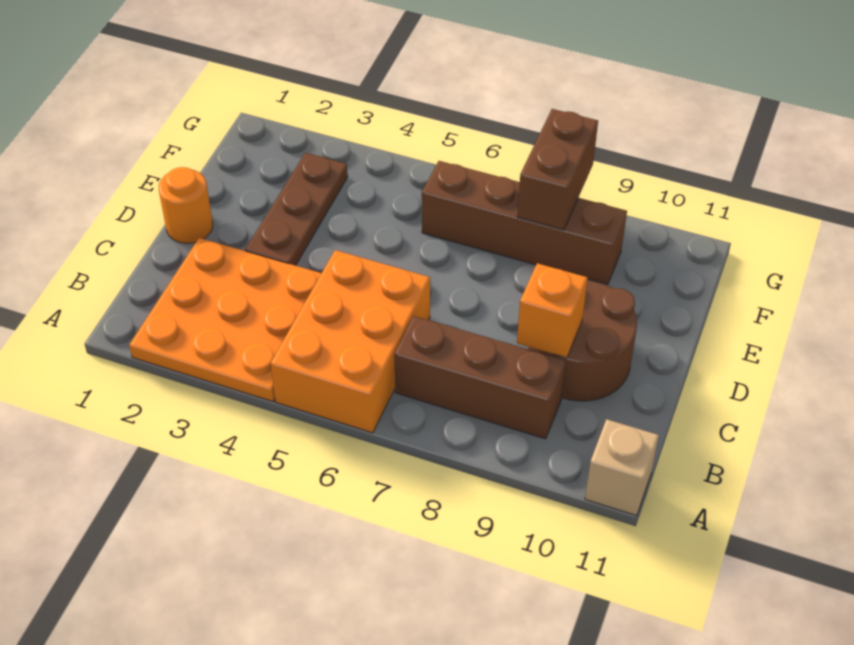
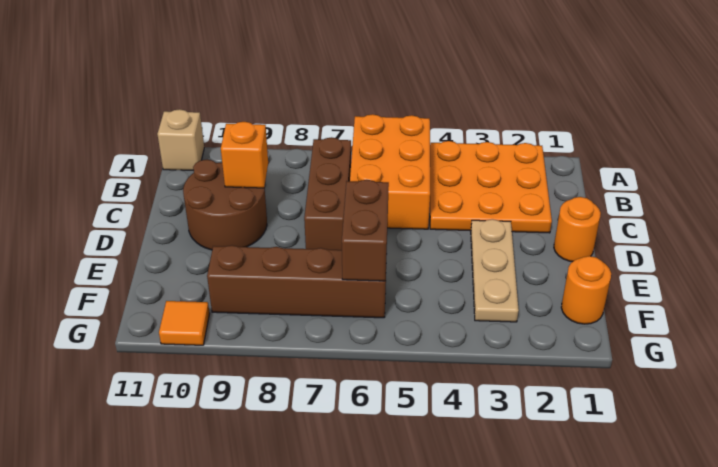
brown 1x3 brick [394,316,566,439] -> brown 1x3 brick turned to [304,137,351,250]
brown 1x3 plate [245,153,348,266] -> tan 1x3 plate [471,219,519,322]
none -> orange 1x1 round brick [561,256,611,324]
brown 1x2 brick [517,109,598,230] -> brown 1x2 brick moved to [342,180,389,281]
none -> orange 1x1 tile [159,301,210,345]

